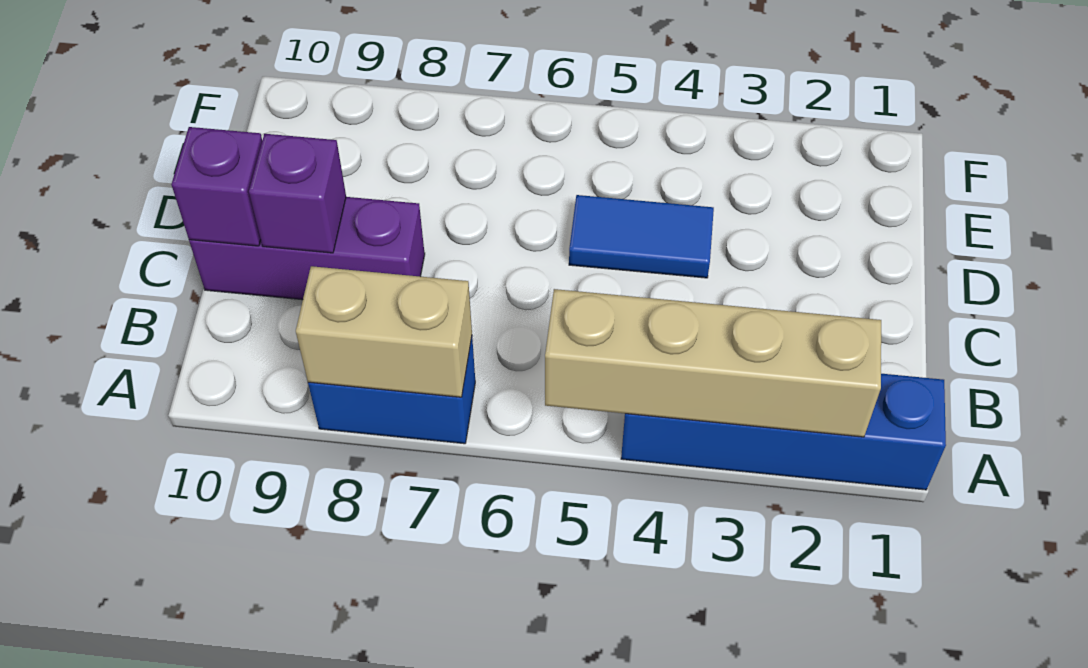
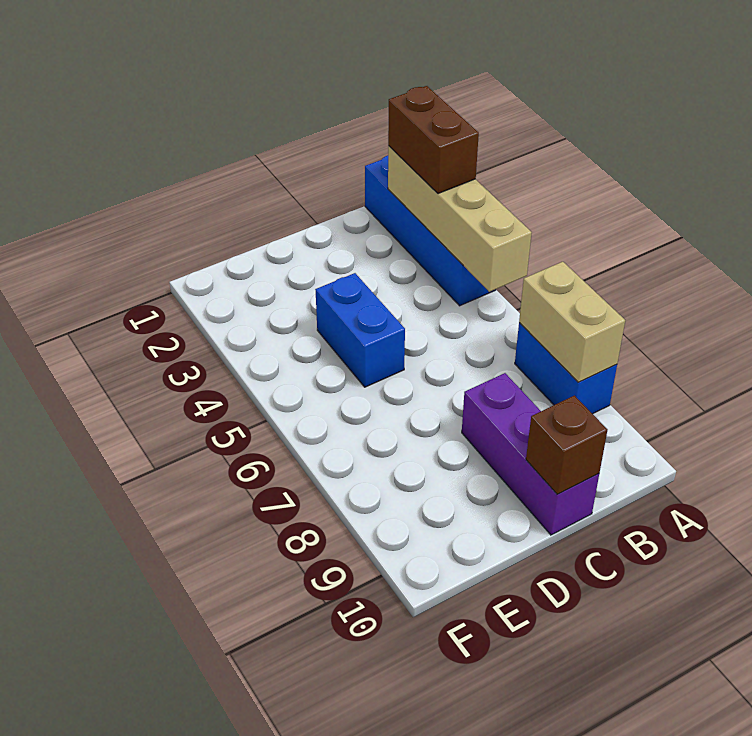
none -> brown 1x2 brick [388,86,479,194]
purple 1x1 brick [249,134,346,253] -> none
purple 1x1 brick [171,127,262,246] -> brown 1x1 brick [526,396,607,494]
blue 1x2 tile [569,195,714,278] -> blue 1x2 brick [315,273,405,387]

